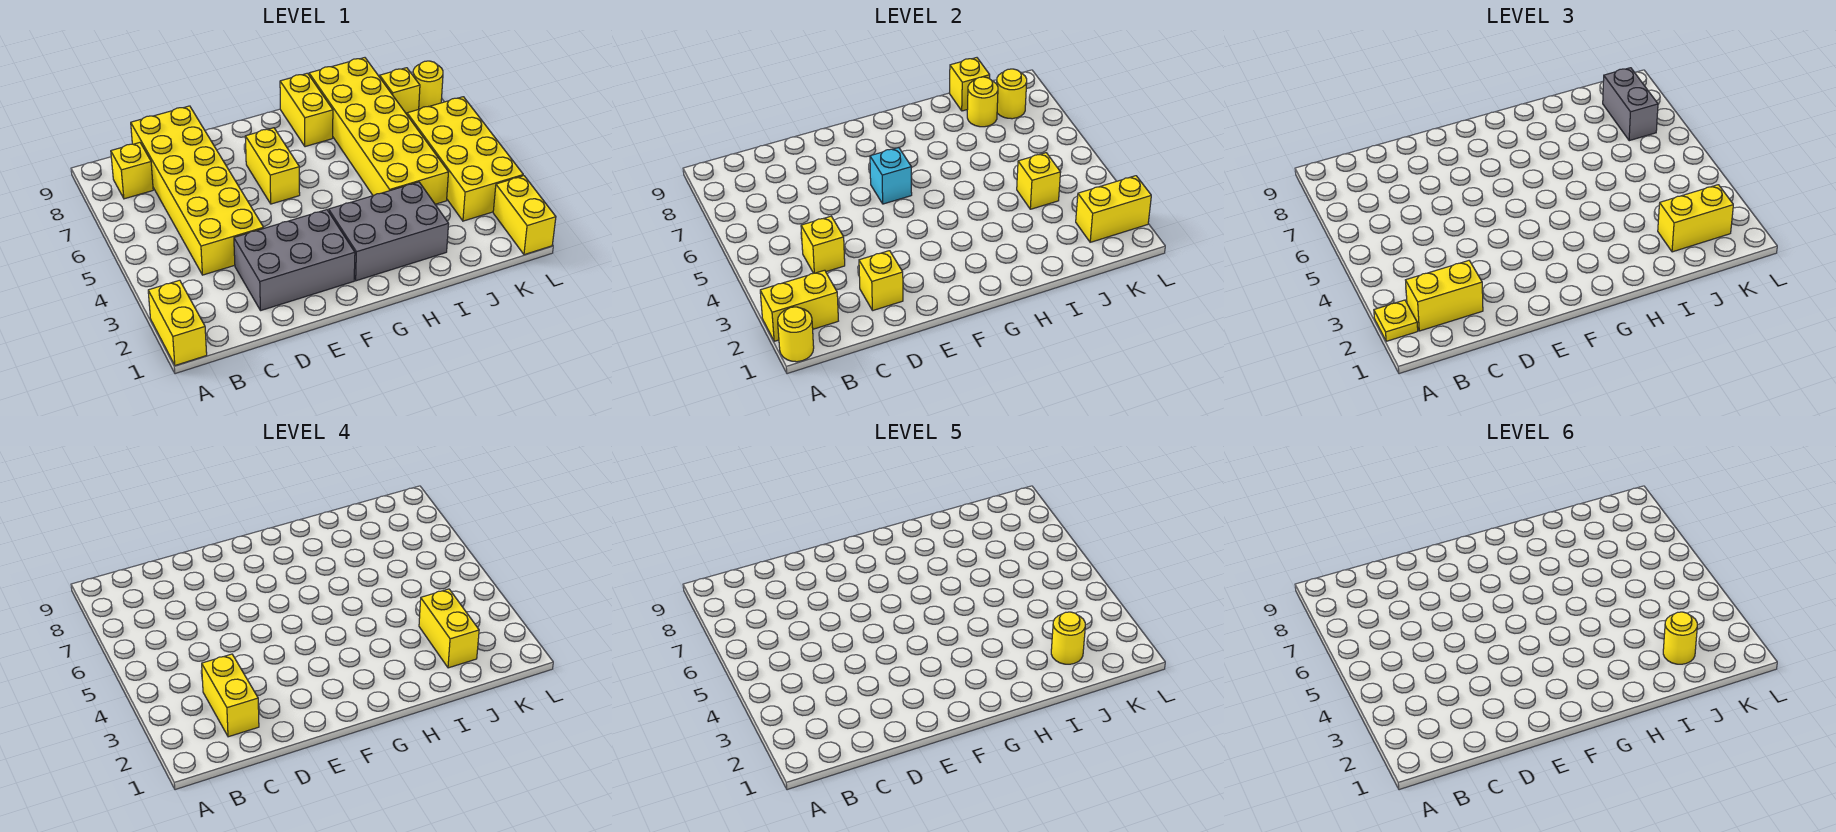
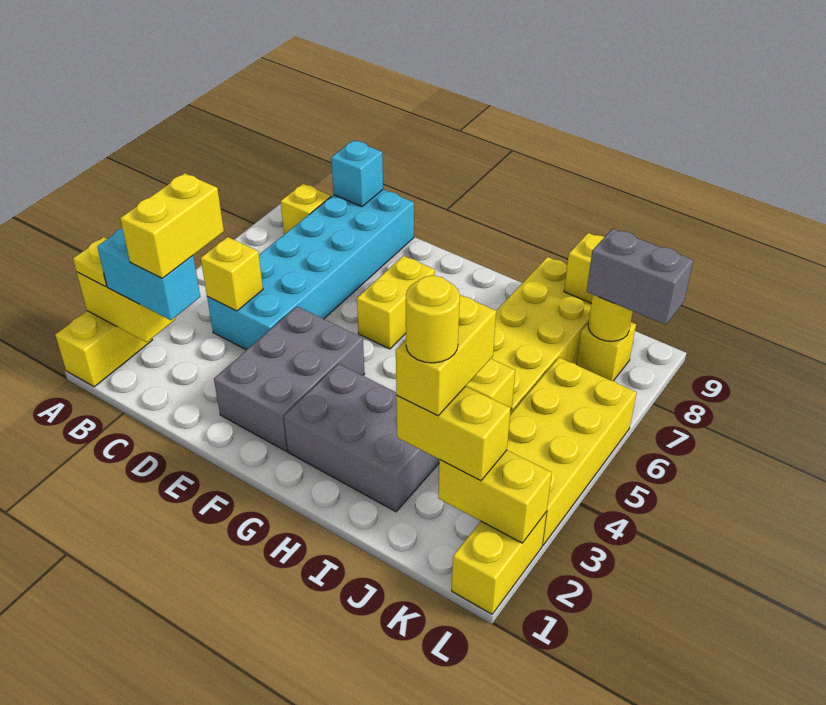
yellow 1x1 round brick [778,307,814,362] -> none
yellow 1x2 brick [1406,261,1483,331] -> cyan 1x2 brick [97,228,200,320]
yellow 2x6 brick [131,106,264,275] -> cyan 2x6 brick [207,190,414,350]
grey 2x3 brick [234,210,355,311] -> grey 2x3 brick turned to [214,306,364,451]
yellow 1x1 brick [859,251,903,311] -> none
cyan 1x1 brick [870,148,912,204] -> cyan 1x1 brick moved to [331,141,383,207]
yellow 1x2 brick [280,73,333,147] -> none
yellow 1x1 round brick [1663,612,1697,664] -> none
yellow 1x1 round brick [967,77,998,127] -> none
grey 1x2 brick [1603,68,1658,141] -> grey 1x2 brick turned to [587,229,693,325]
yellow 1x1 round brick [413,61,443,109] -> none

